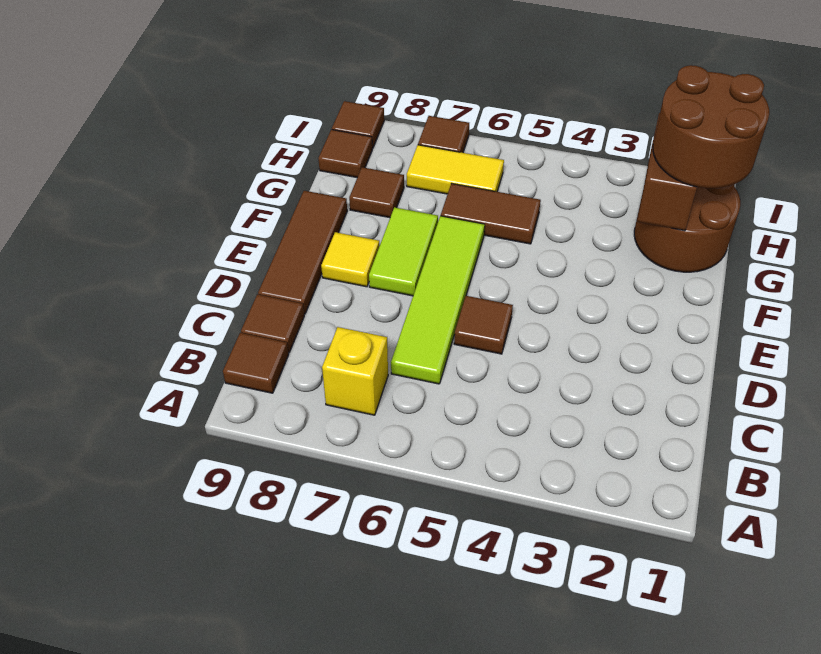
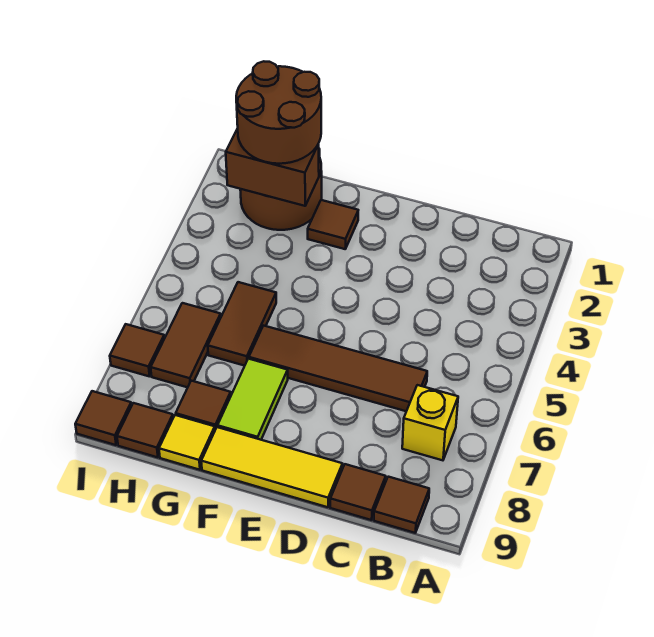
lime 1x4 tile [391,216,485,384] -> brown 1x4 tile [249,326,427,411]
brown 1x1 tile [454,296,513,354] -> brown 1x1 tile moved to [308,200,358,249]
brown 1x3 tile [258,191,347,314] -> yellow 1x3 tile [201,427,343,507]
lime 1x2 tile [369,207,438,296] -> lime 1x2 tile turned to [218,359,288,440]
yellow 1x1 tile [321,232,379,287] -> yellow 1x1 tile moved to [159,415,215,470]
yellow 1x2 tile [407,145,504,194] -> brown 1x2 tile [151,303,221,387]

